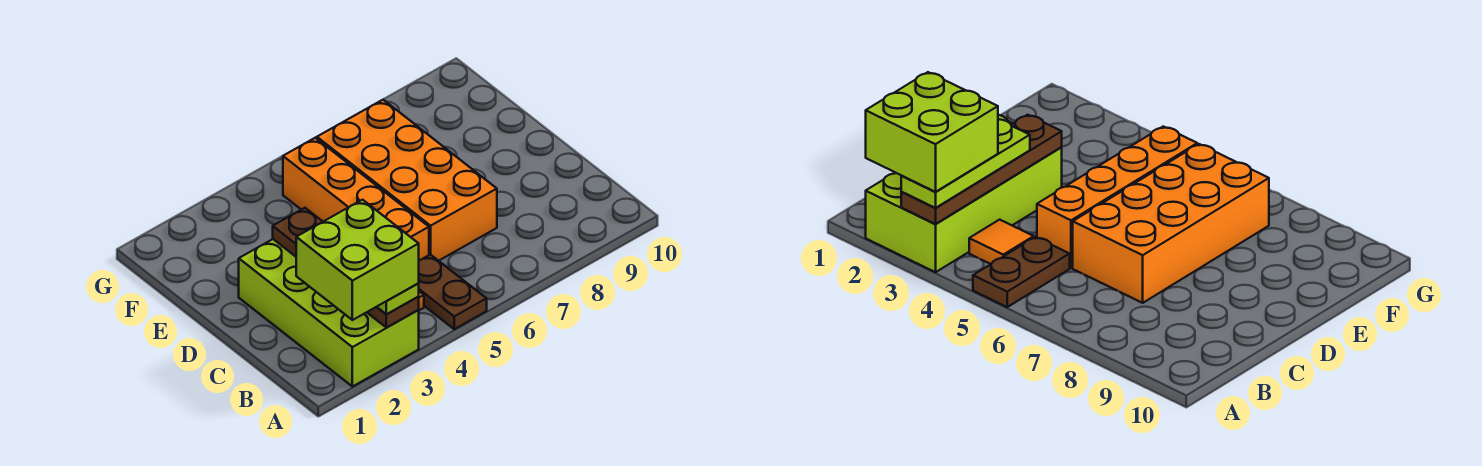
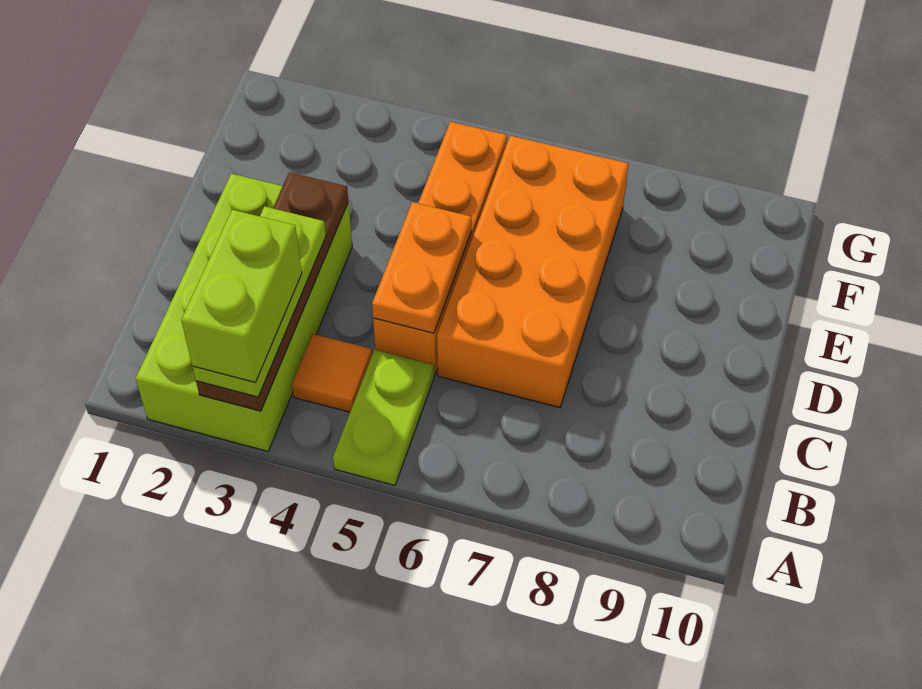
lime 2x2 brick [296,200,419,320] -> lime 1x2 brick [181,210,302,382]
brown 1x2 plate [418,254,487,329] -> lime 1x2 plate [333,350,434,485]
none -> orange 1x2 plate [372,202,472,333]

